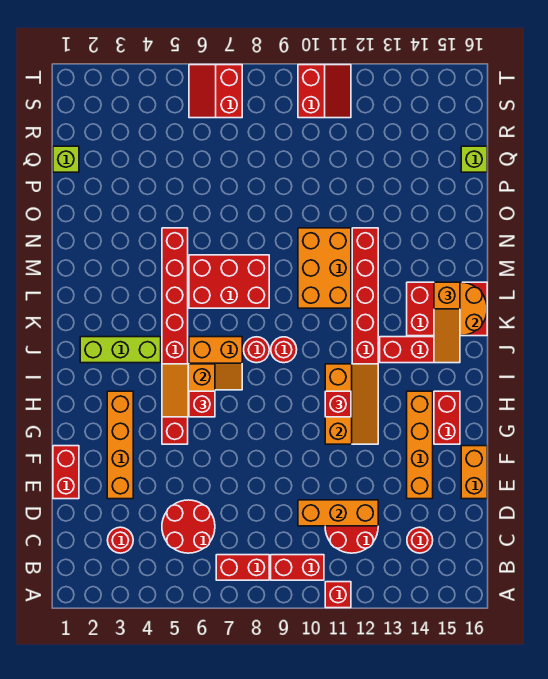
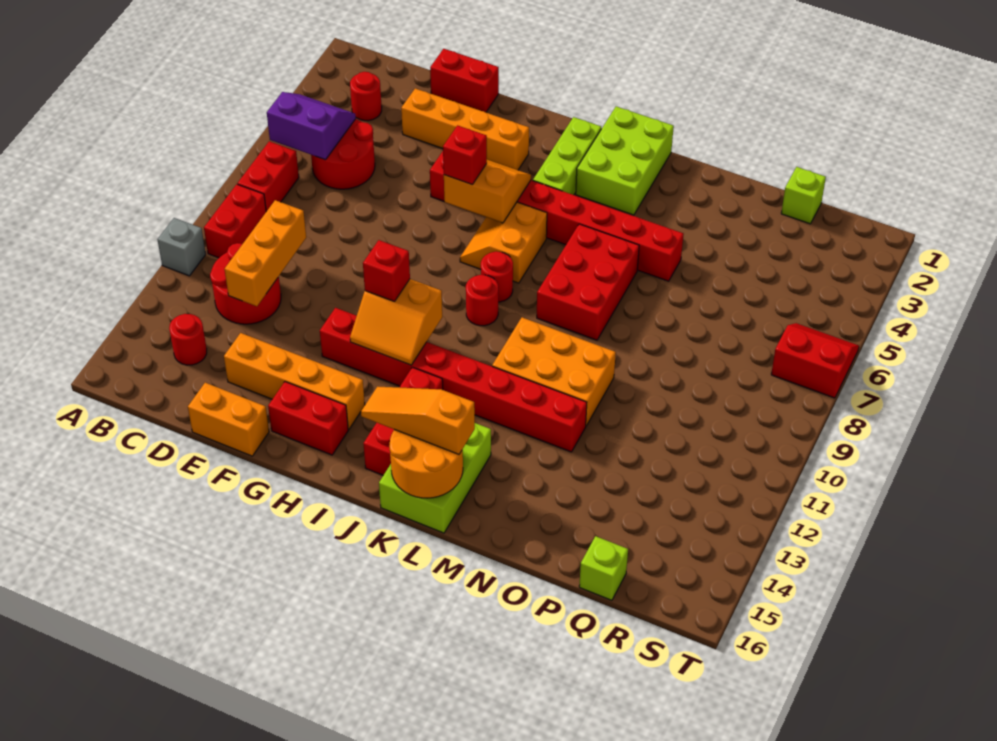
red 1x1 brick [325,582,351,608] -> grey 1x1 brick [157,218,206,276]
none -> purple 2x2 slope [267,92,356,160]
orange 2x3 slope [325,364,378,444] -> orange 2x2 slope [350,279,442,365]
none -> lime 2x3 brick [576,106,674,215]
red 2x3 brick [407,282,487,336] -> lime 2x3 brick [379,423,491,533]
red 2x2 slope [298,65,351,118] -> none

